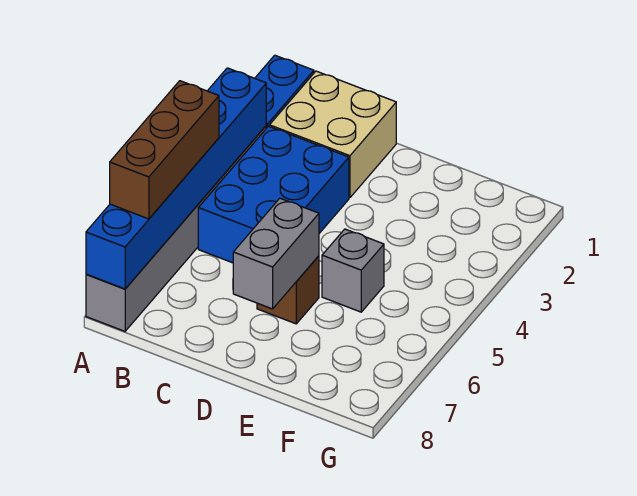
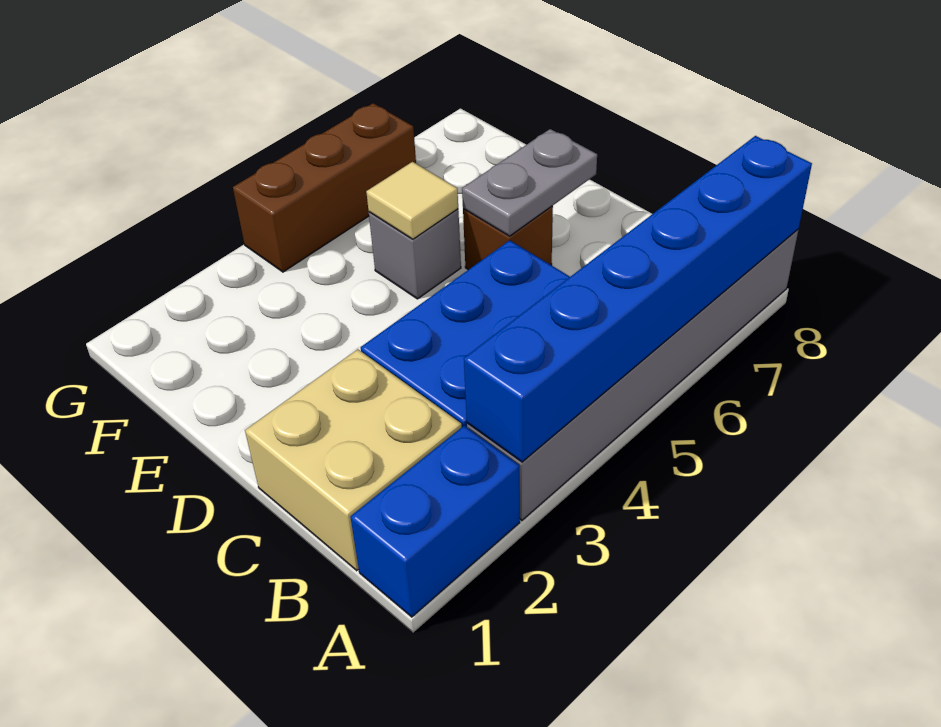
brown 1x3 brick [110,81,219,219] -> brown 1x3 brick moved to [233,103,416,272]
grey 1x2 brick [233,198,319,309] -> grey 1x2 plate [462,129,597,236]
none -> tan 1x1 tile [366,162,458,239]

